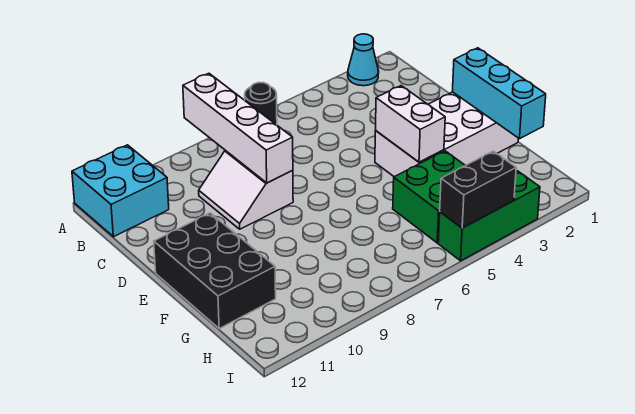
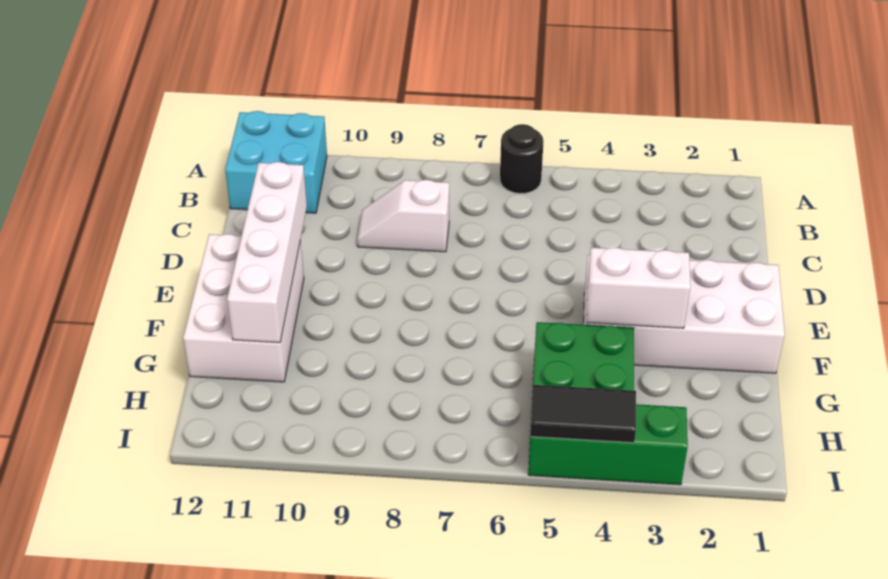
cyan 1x1 cone [348,34,379,86] -> none
white 1x4 brick [183,73,293,183] -> white 1x4 brick moved to [227,162,307,343]
white 2x2 slope [199,150,293,229] -> white 1x2 slope [357,180,449,252]
cyan 1x3 brick [452,48,546,139] -> none
white 1x2 brick [376,86,445,162] -> white 1x2 brick turned to [586,247,690,328]
black 2x3 brick [154,213,276,328] -> white 2x3 brick [183,234,304,382]
black 1x2 brick [440,151,516,228] -> black 1x2 tile [531,385,636,443]

